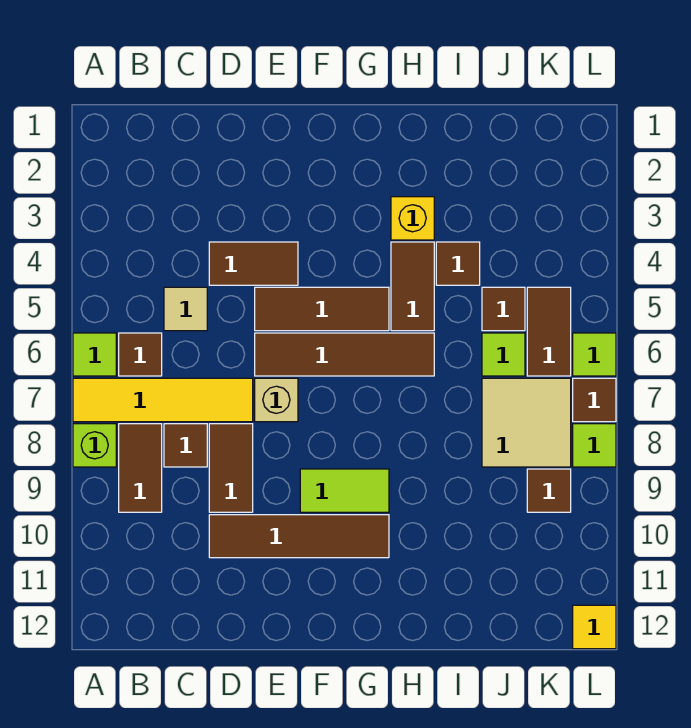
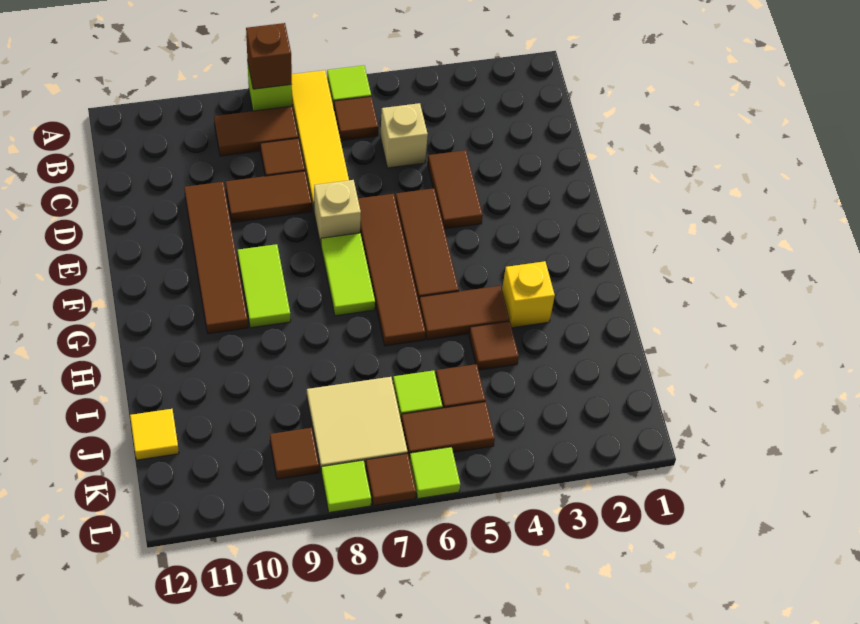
none -> brown 1x1 brick [246,23,292,89]
tan 1x1 tile [164,287,207,331] -> tan 1x1 brick [380,103,428,168]
none -> lime 1x2 tile [321,233,375,316]
yellow 1x1 tile [573,605,616,649] -> yellow 1x1 tile moved to [130,409,179,460]

